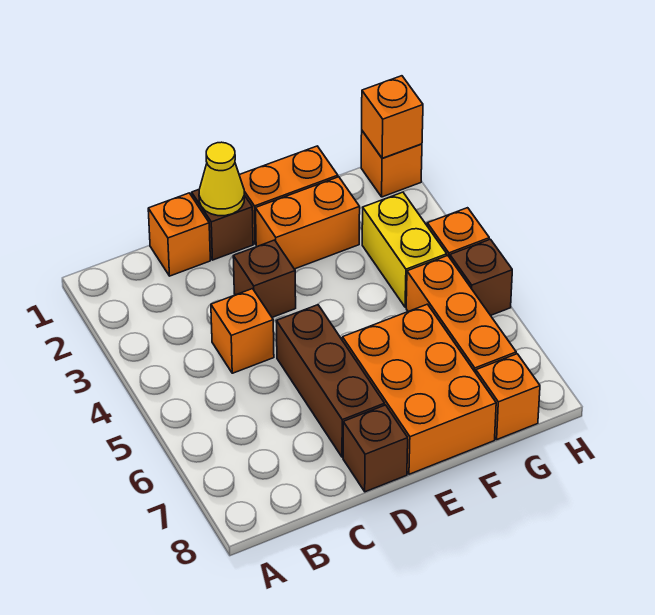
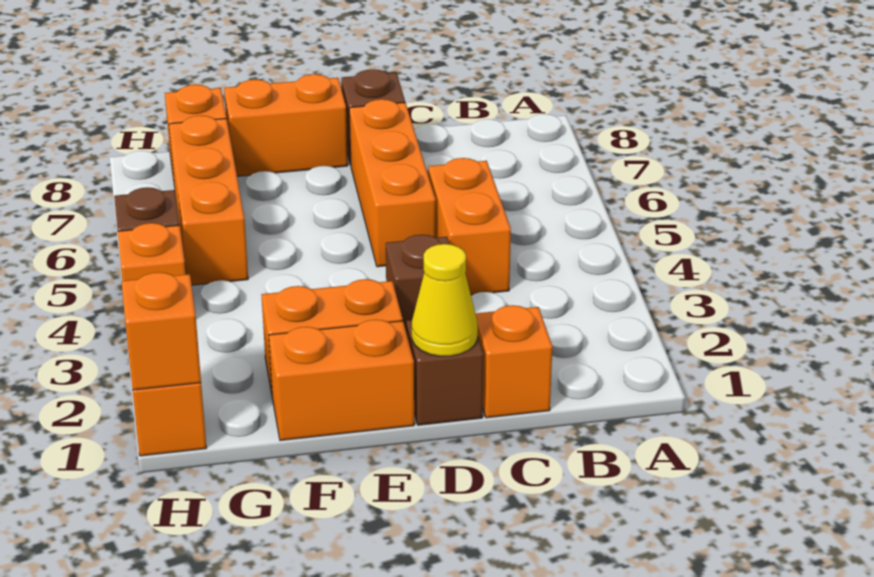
orange 1x1 brick [211,289,274,373] -> orange 1x2 brick [428,158,511,295]
brown 1x3 brick [276,305,385,457] -> orange 1x3 brick [349,99,436,267]
orange 2x3 brick [342,304,496,474] -> orange 1x2 brick [224,74,348,176]
yellow 1x2 brick [362,192,447,307] -> none

